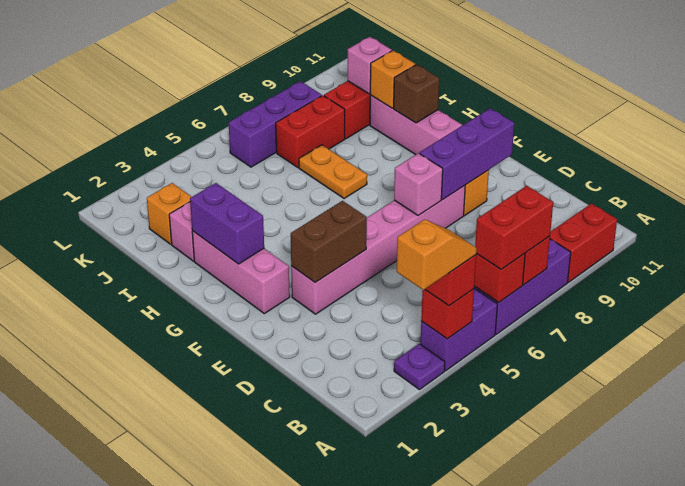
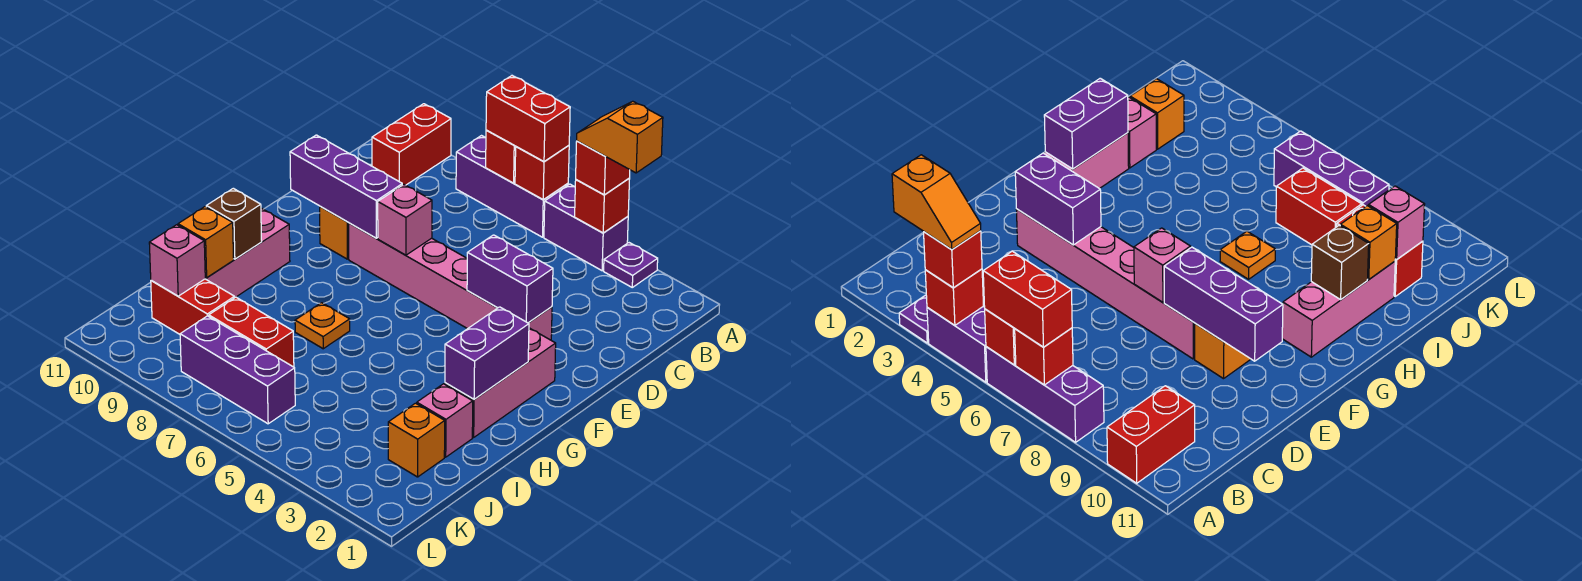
red 1x2 brick [550,204,617,282] -> red 1x2 brick turned to [372,104,451,185]
brown 1x2 brick [291,201,367,282] -> purple 1x2 brick [467,235,553,323]
orange 1x2 plate [299,145,367,199] -> orange 1x1 plate [295,303,350,349]

